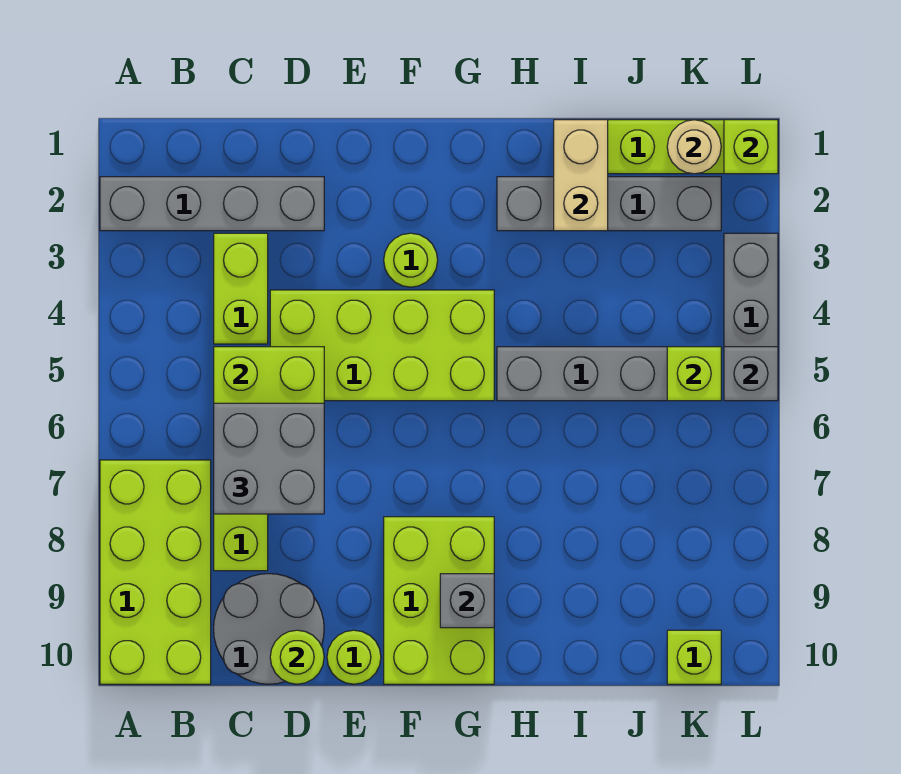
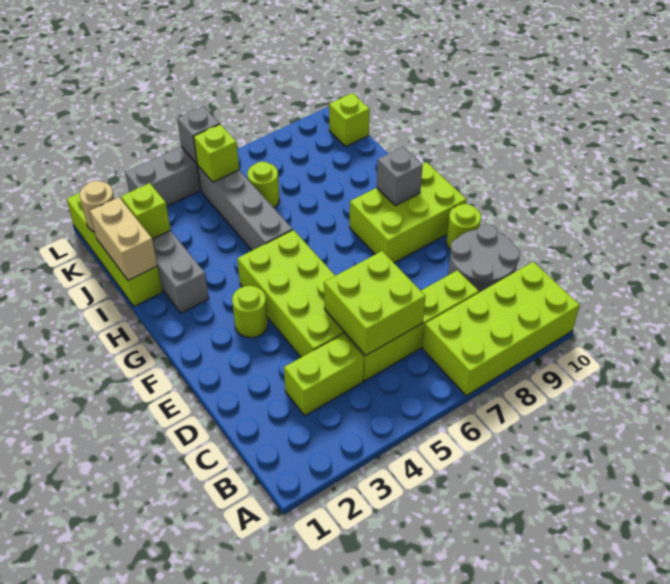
grey 1x4 brick [100,177,324,231] -> none
grey 2x2 brick [214,403,324,514] -> none
lime 1x1 round brick [270,630,324,684] -> lime 1x1 round brick moved to [247,162,279,208]
tan 1x2 brick [554,120,608,231] -> tan 1x2 brick turned to [90,197,157,280]
lime 1x1 brick [724,120,778,174] -> lime 1x1 brick moved to [121,183,171,239]

